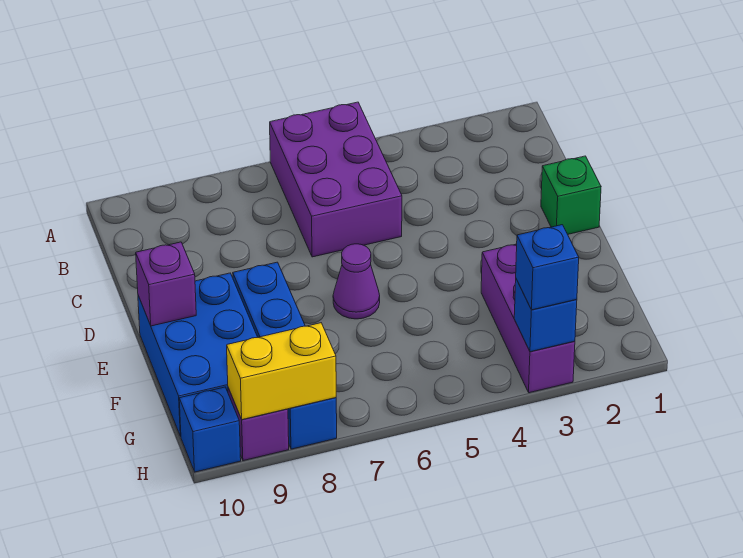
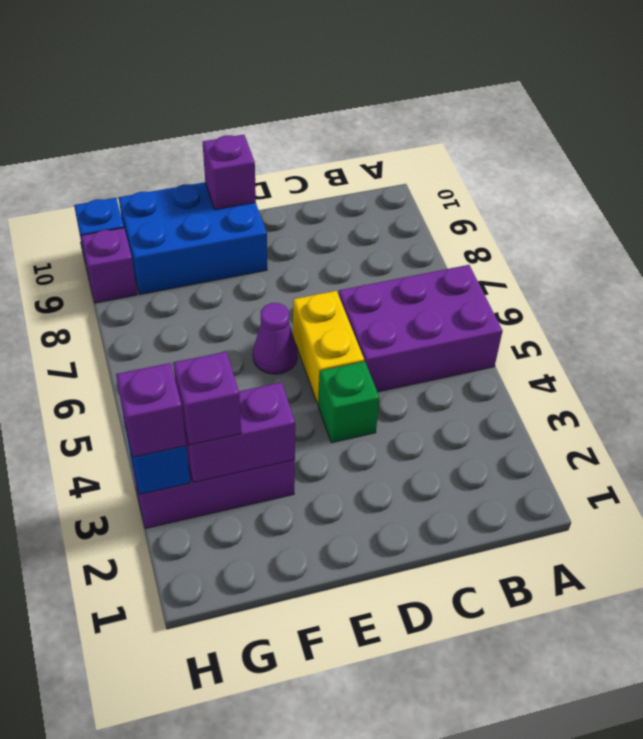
green 1x1 brick [541,156,601,234] -> green 1x1 brick moved to [318,361,379,443]
blue 1x4 brick [233,262,337,449] -> none
none -> purple 1x2 brick [184,382,295,482]
none -> purple 1x1 brick [173,352,241,445]
blue 1x1 brick [516,225,579,310] -> purple 1x1 brick [116,363,186,457]
yellow 1x2 brick [227,323,336,420] -> yellow 1x2 brick moved to [293,291,364,404]

